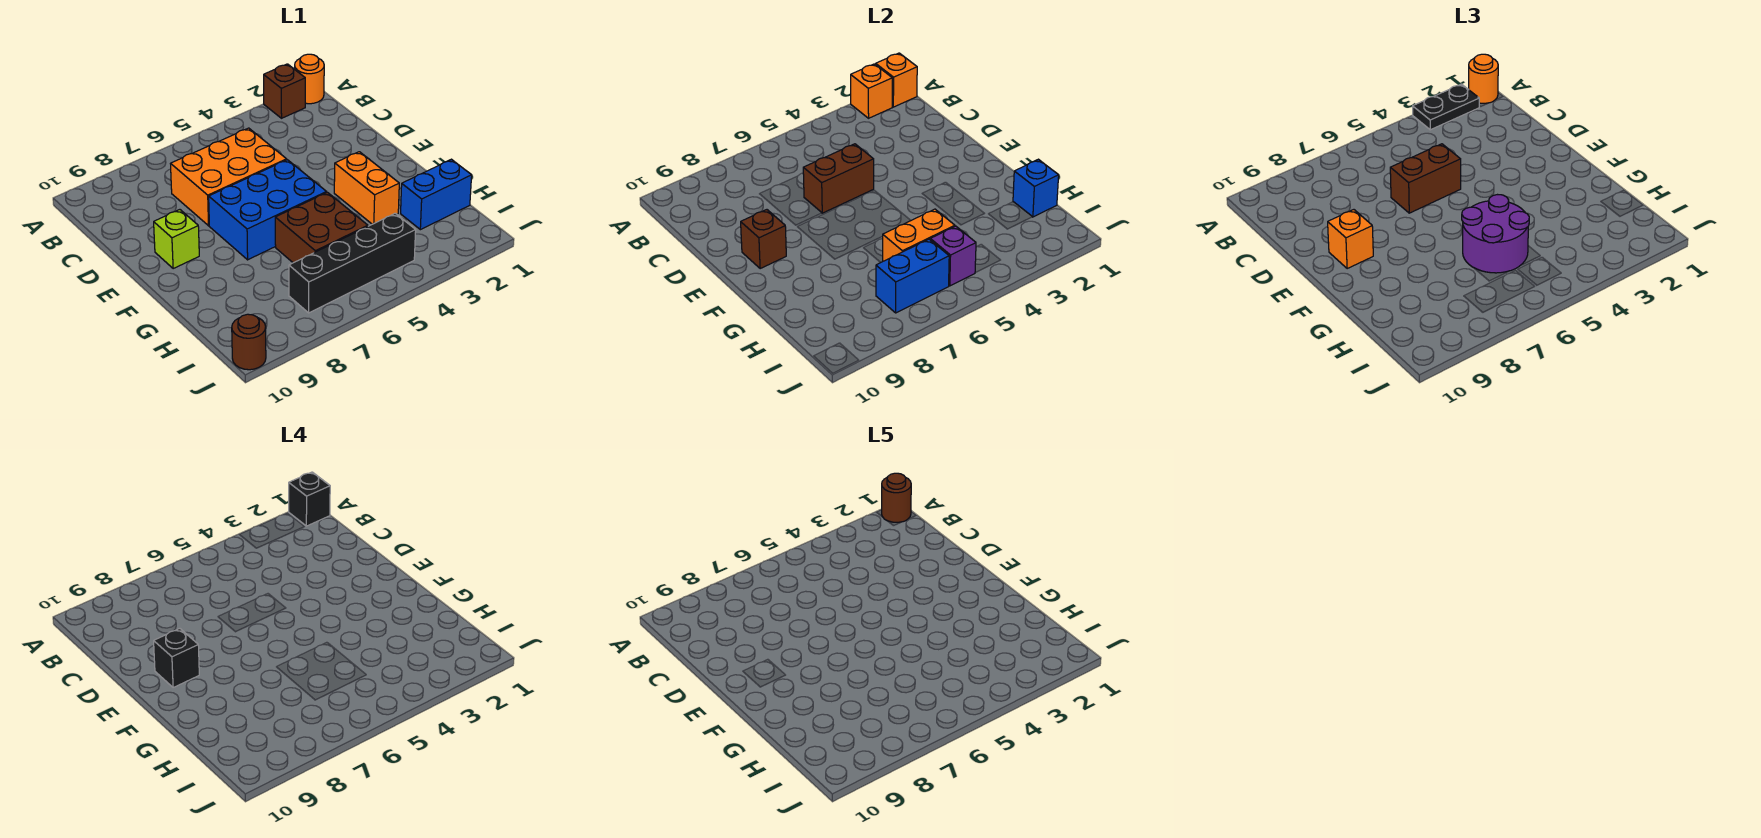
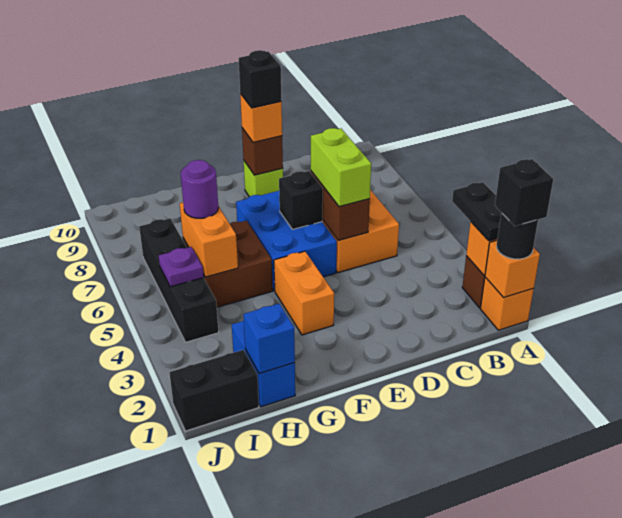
orange 1x1 round brick [295,54,324,104] -> orange 1x1 brick [480,277,534,330]
orange 1x1 round brick [1469,54,1498,103] -> black 1x1 round brick [497,213,538,259]
brown 1x1 round brick [882,473,911,522] -> none
brown 1x2 brick [1390,144,1461,213] -> lime 1x2 brick [311,128,371,207]
none -> black 1x1 brick [279,171,323,229]
orange 1x2 brick [334,152,399,224] -> orange 1x2 brick turned to [274,251,334,335]
purple 2x2 round brick [1462,195,1529,273] -> purple 1x1 round brick [181,160,218,218]
none -> black 1x2 brick [169,350,259,431]
purple 1x1 brick [930,226,976,286] -> purple 1x1 plate [159,247,204,287]
blue 1x2 brick [876,239,949,313] -> none
brown 1x1 round brick [232,314,266,370] -> none

